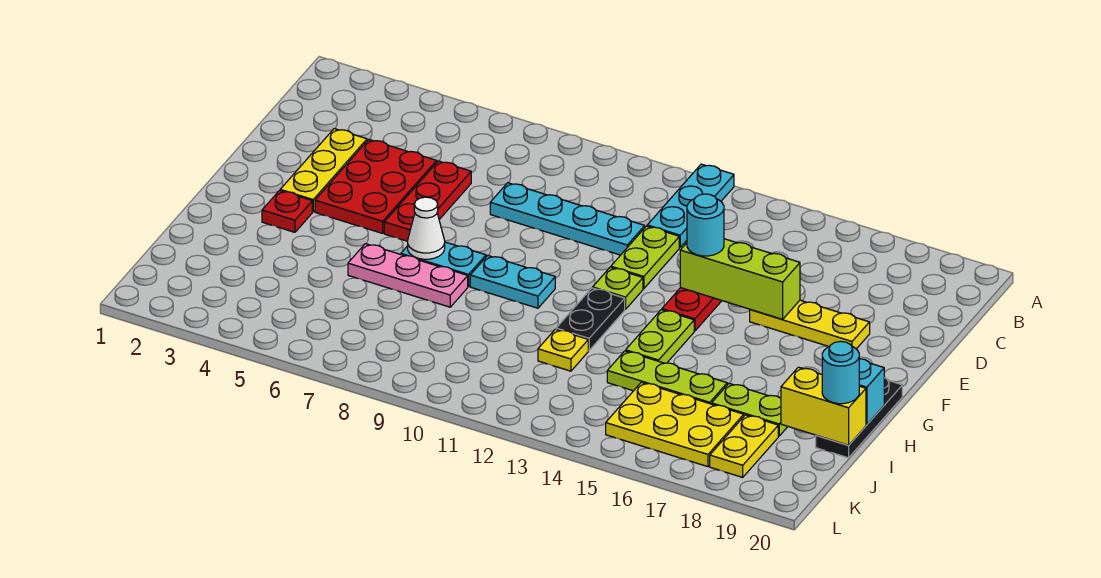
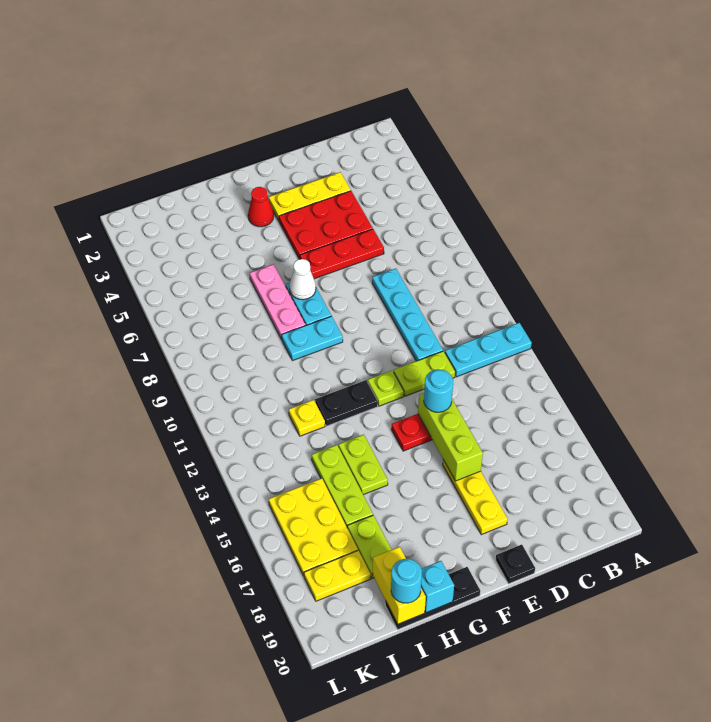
none -> black 1x1 plate [495,545,535,584]
red 1x1 plate [262,190,312,232] -> red 1x1 cone [248,187,274,227]
cyan 1x2 plate [470,256,555,308] -> cyan 1x2 plate turned to [282,316,343,361]
lime 1x2 plate [626,310,694,363] -> lime 1x2 plate turned to [338,435,388,495]

